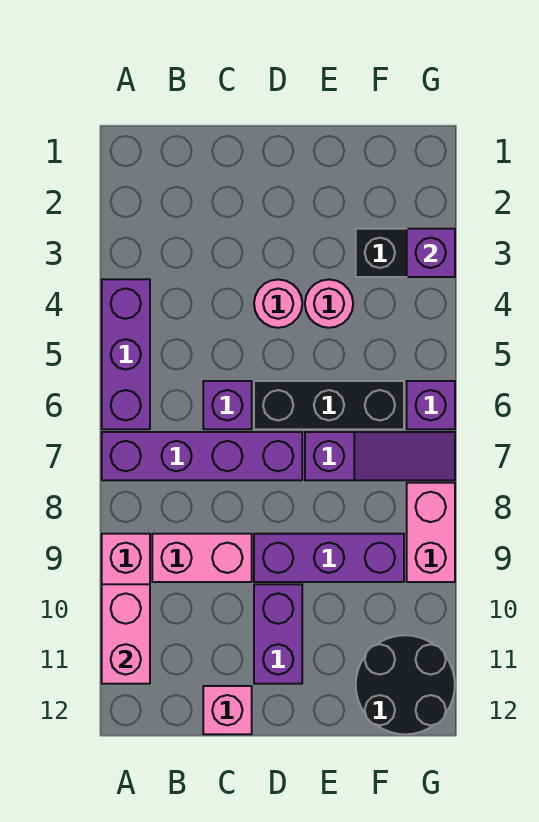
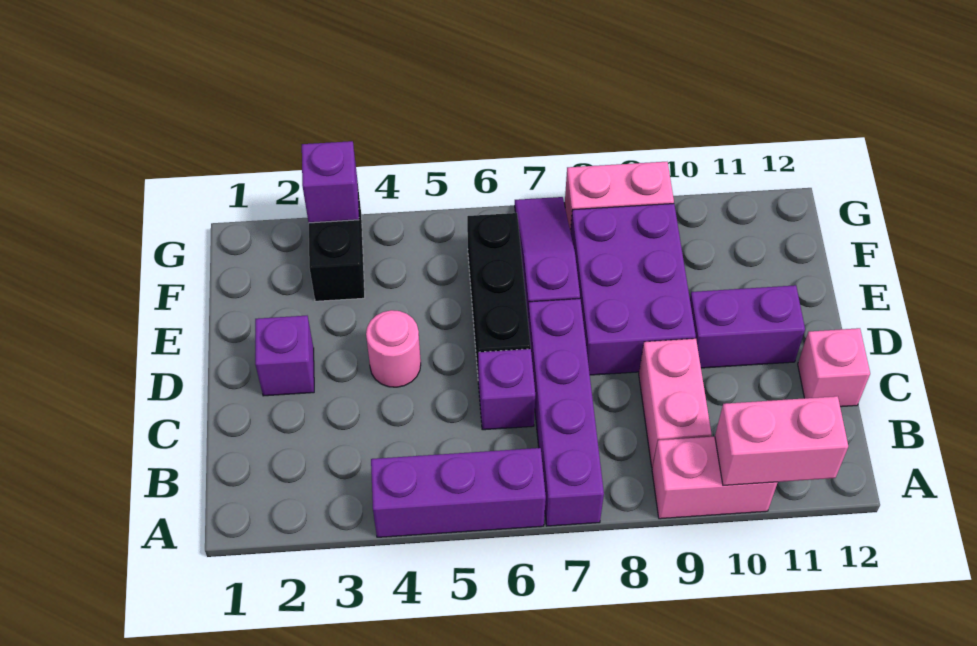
purple 1x3 brick [254,534,404,582] -> purple 2x3 brick [571,204,696,375]
pink 1x1 round brick [305,280,353,328] -> none
black 2x2 round brick [356,635,455,734] -> none
purple 1x1 brick [407,381,455,429] -> purple 1x1 brick moved to [255,316,314,396]

